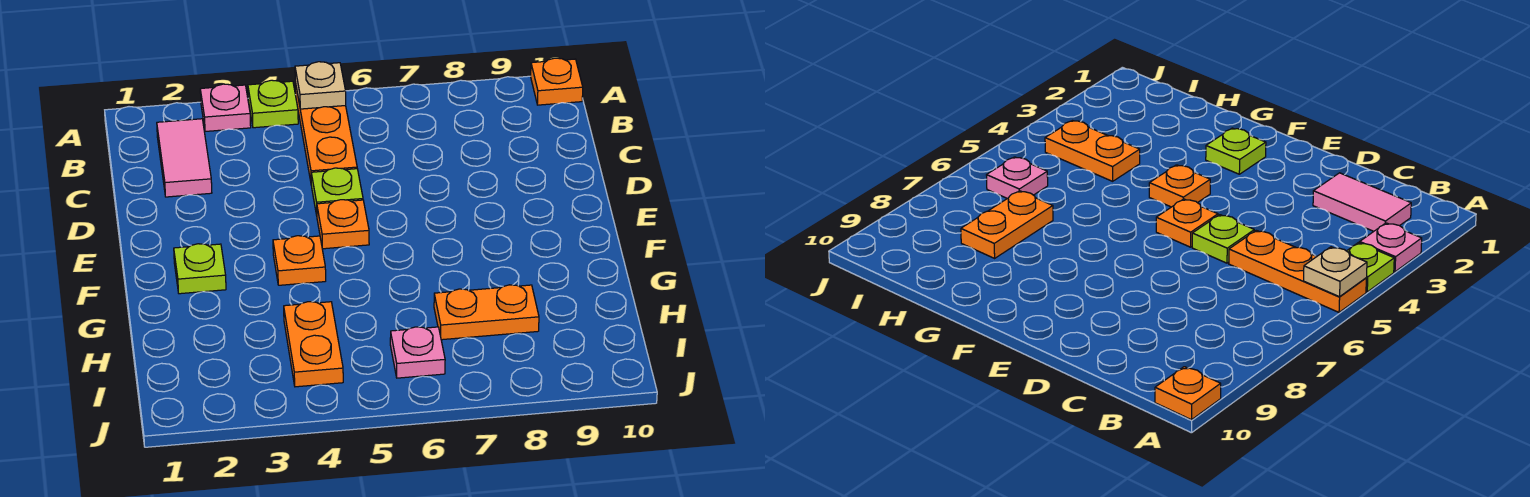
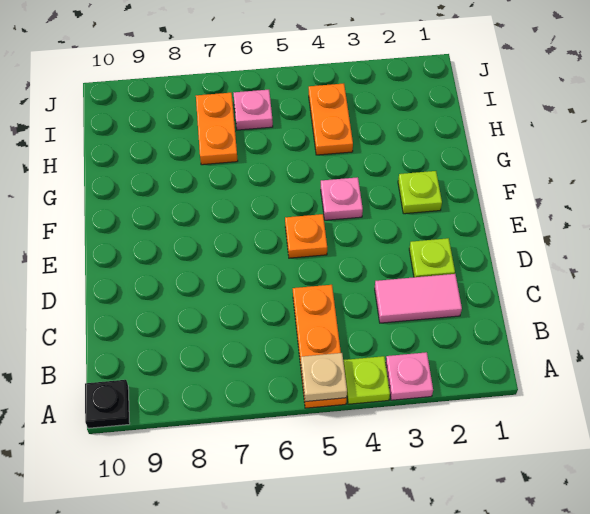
orange 1x1 plate [531,58,583,105] -> black 1x1 plate [85,380,130,428]
pink 1x2 tile [157,119,212,197] -> pink 1x2 tile turned to [375,274,462,323]
lime 1x1 plate [311,168,363,215] -> lime 1x1 plate moved to [409,238,455,277]
orange 1x1 plate [273,236,326,285] -> pink 1x1 plate [321,177,363,220]
orange 1x2 plate [434,285,539,340] -> orange 1x2 plate turned to [196,93,238,165]

